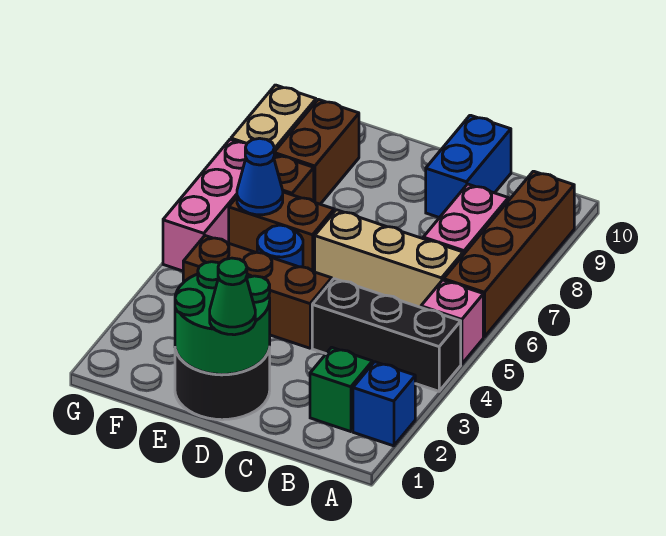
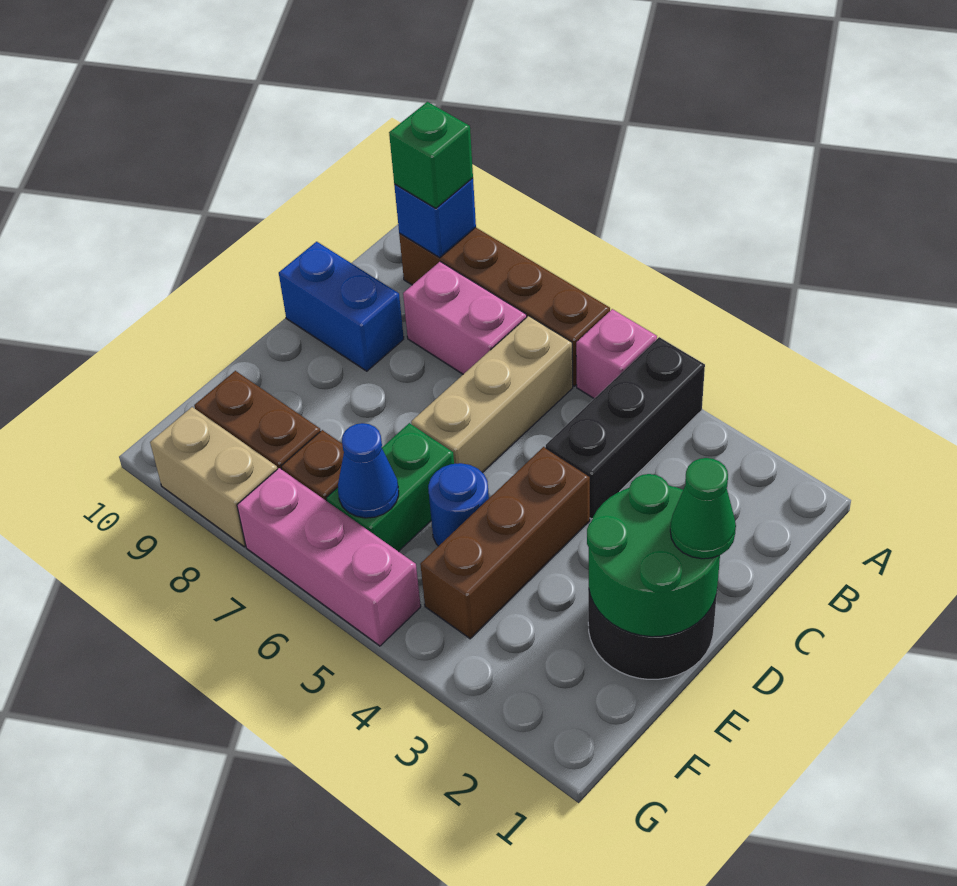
blue 1x1 brick [353,362,415,446] -> blue 1x1 brick moved to [394,178,476,258]
green 1x1 brick [310,347,372,432] -> green 1x1 brick moved to [389,102,473,208]
brown 1x2 brick [229,192,334,272] -> green 1x2 brick [327,423,454,552]

